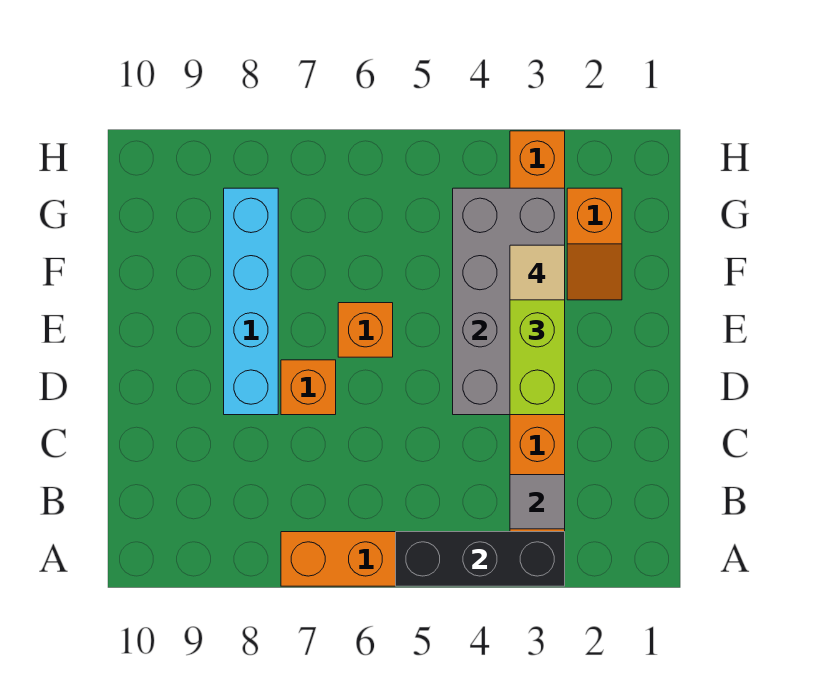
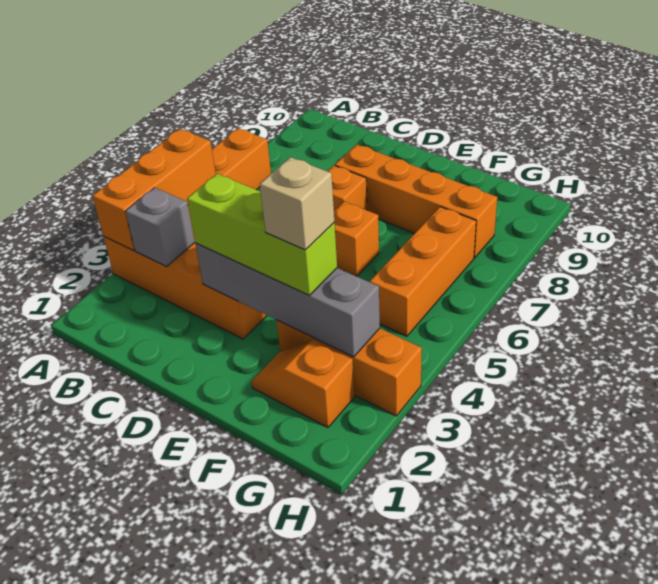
black 1x3 brick [396,532,565,586] -> orange 1x3 brick [93,129,216,251]
grey 1x1 tile [510,475,565,529] -> grey 1x1 brick [125,188,195,267]
grey 2x4 brick [453,188,565,415] -> grey 1x4 brick [195,243,380,357]
cyan 1x4 brick [224,188,278,415] -> orange 1x4 brick [335,144,497,258]
tan 1x1 tile [510,245,565,300] -> tan 1x1 brick [260,157,334,250]
none -> orange 1x3 brick [370,207,476,336]

